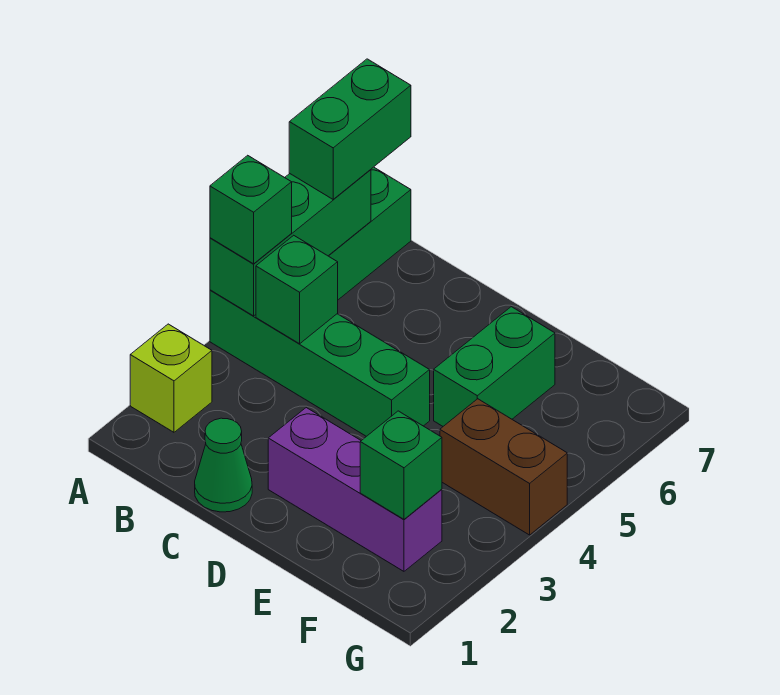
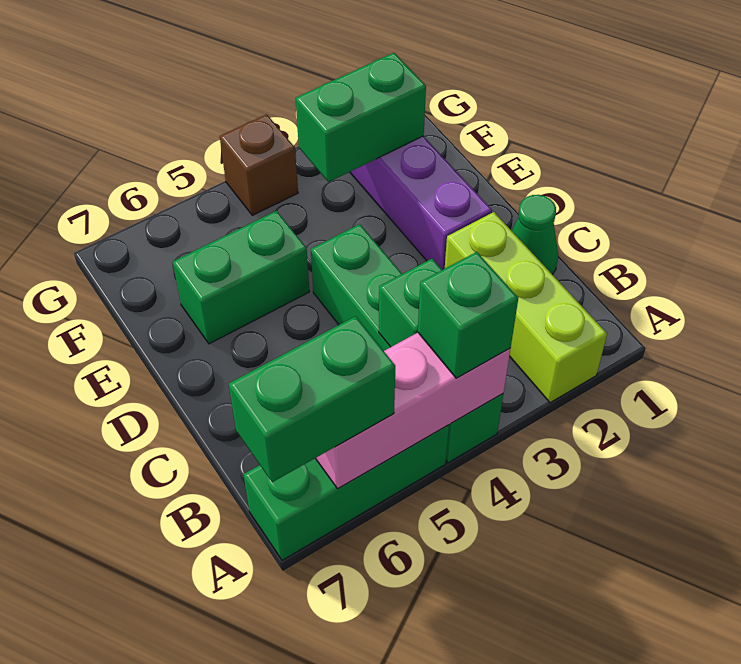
lime 1x1 brick [130,324,212,432] -> lime 1x3 brick [445,212,607,403]
green 1x3 brick [210,170,371,316] -> pink 1x3 brick [315,333,511,489]
green 1x1 brick [360,411,442,519] -> green 1x2 brick [296,53,426,182]
brown 1x2 brick [440,399,567,535] -> brown 1x1 brick [220,114,298,215]

